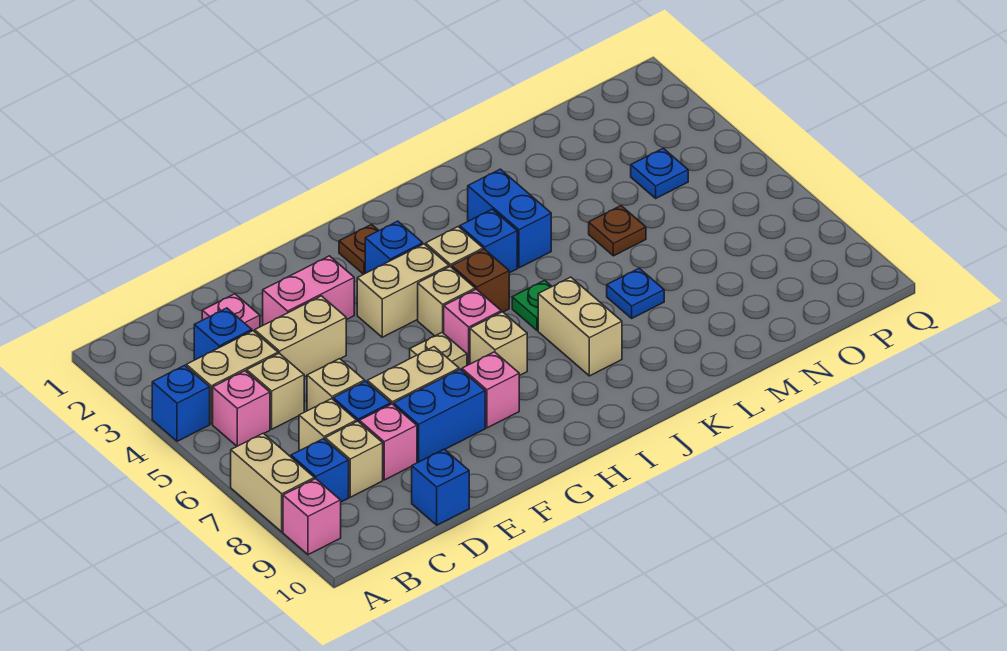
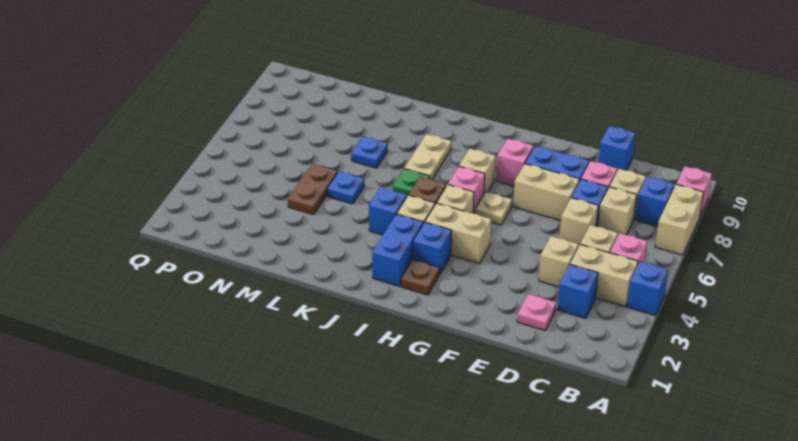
tan 1x2 brick [255,296,346,377] -> tan 1x1 brick [539,236,579,287]
pink 1x2 brick [263,256,354,325] -> none
tan 1x2 brick [538,277,622,376] -> tan 1x2 plate [404,134,451,179]
blue 1x2 brick [468,169,551,268] -> blue 1x2 brick moved to [372,214,423,286]
brown 1x1 plate [589,206,646,256] -> brown 1x2 plate [288,164,338,215]
blue 1x1 plate [631,148,688,198] -> blue 1x1 plate moved to [327,171,364,204]

